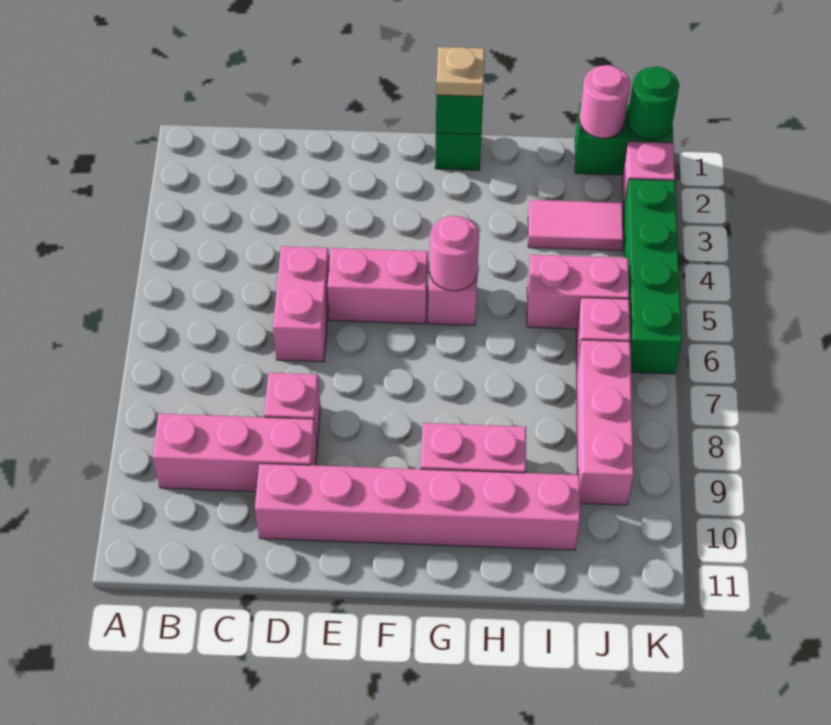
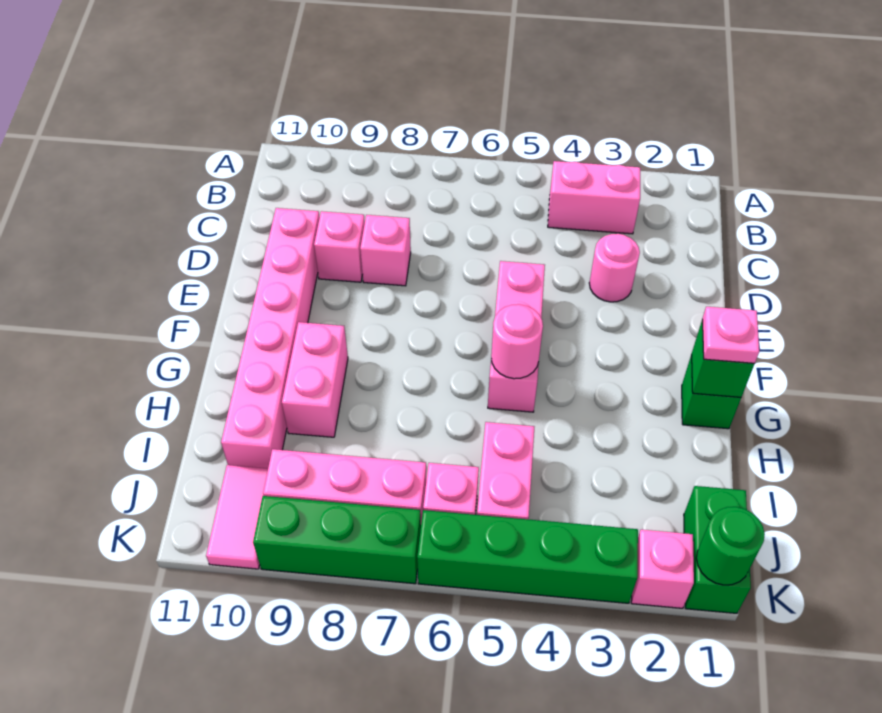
pink 1x3 brick [153,414,317,492] -> pink 1x1 brick [314,211,365,282]
pink 1x2 brick [273,246,329,362] -> pink 1x2 brick moved to [548,161,640,234]
tan 1x1 plate [436,47,485,96] -> pink 1x1 plate [702,307,759,364]
pink 1x2 tile [528,200,623,251] -> pink 1x2 tile moved to [206,465,268,569]
pink 1x1 round brick [579,65,630,138] -> pink 1x1 round brick moved to [589,234,640,302]
none -> green 1x3 brick [253,496,421,584]

